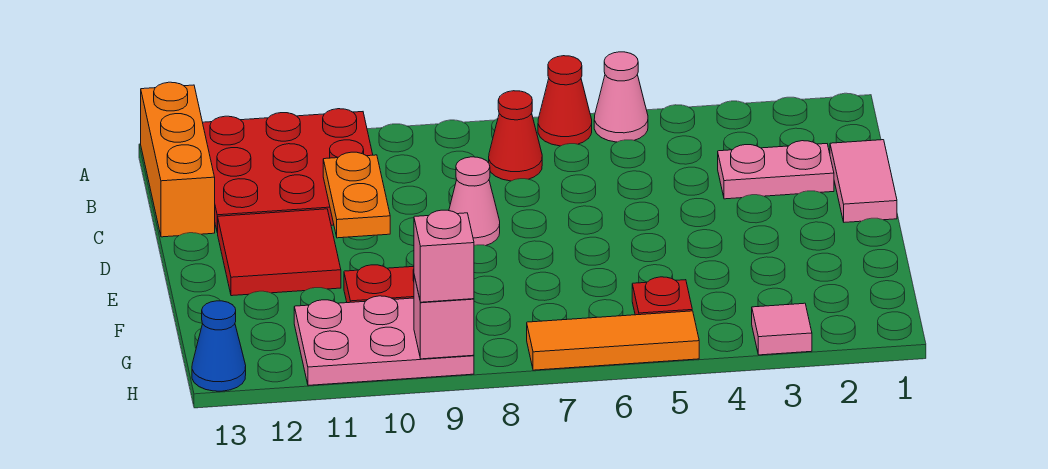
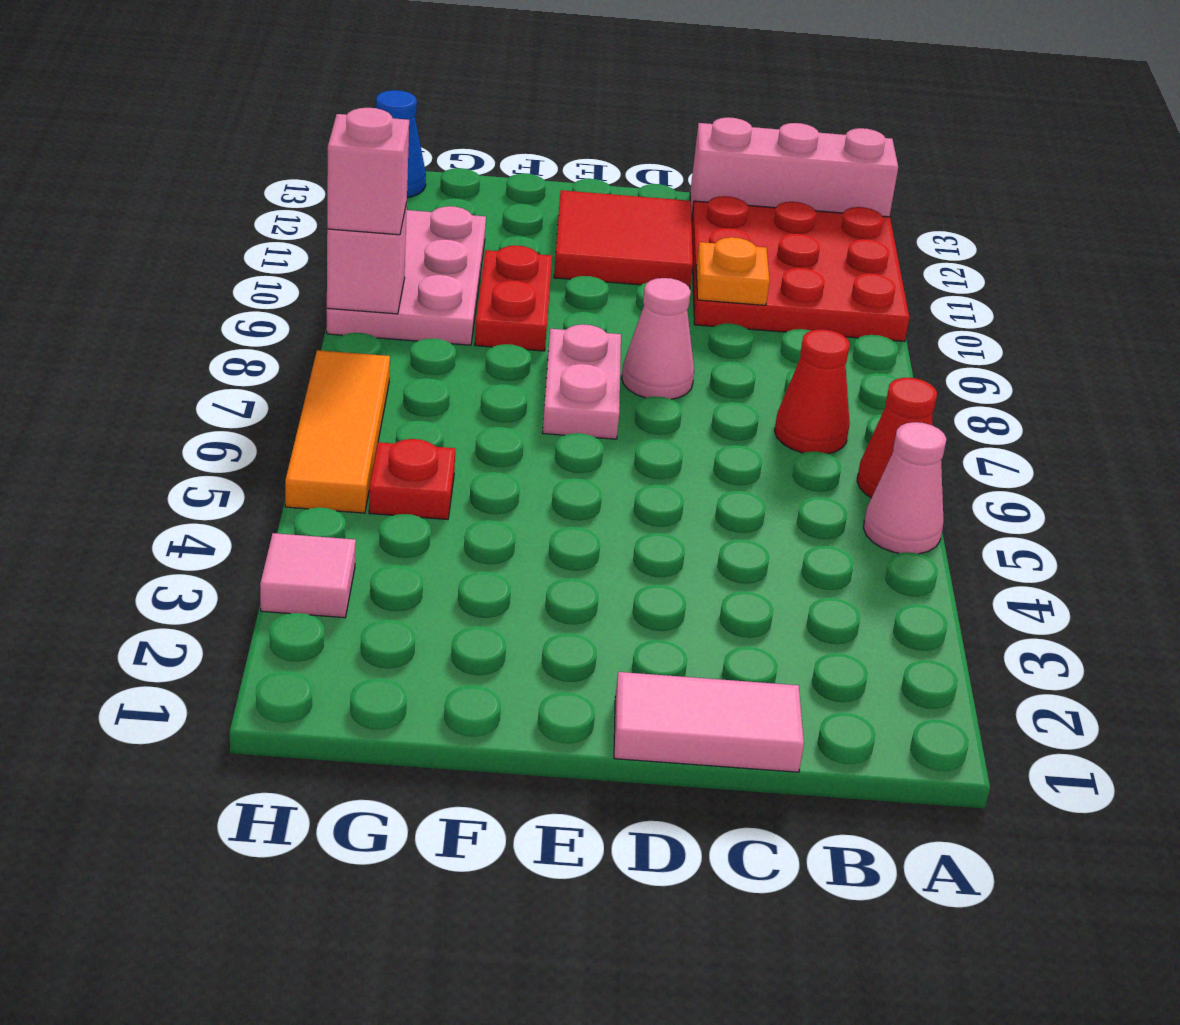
orange 1x3 brick [141,82,215,237] -> pink 1x3 brick [690,117,898,221]
pink 1x2 plate [718,141,834,199] -> pink 1x2 plate moved to [542,324,621,439]
orange 1x2 plate [323,152,390,238] -> orange 1x1 plate [696,237,770,305]

